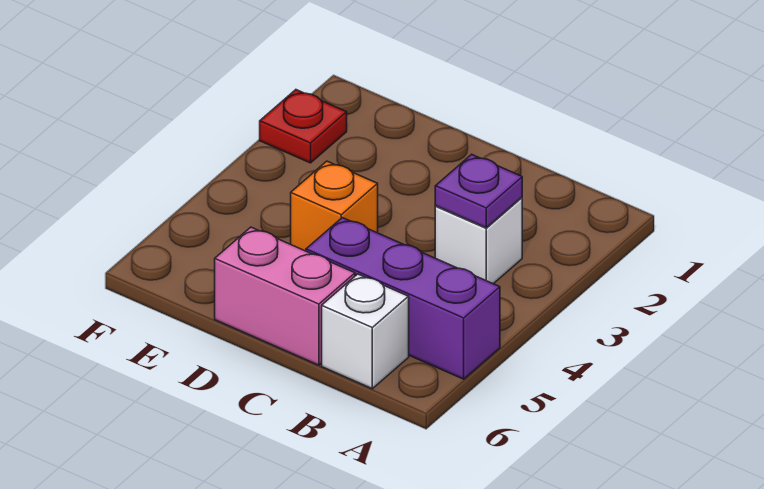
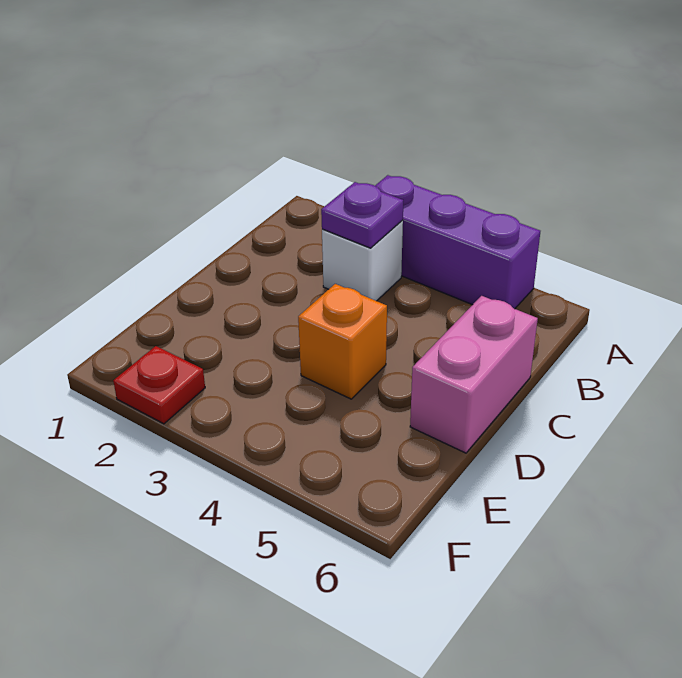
purple 1x3 brick [306,218,500,379] -> purple 1x3 brick turned to [375,175,540,309]
white 1x1 brick [322,274,409,389] -> none

